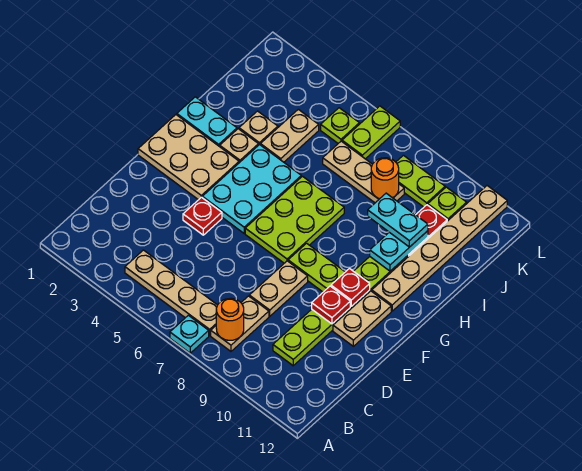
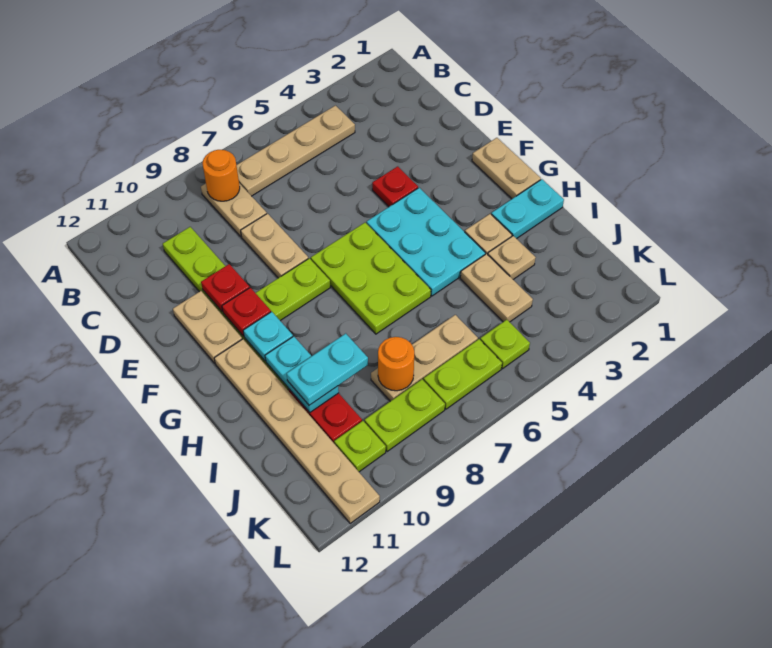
cyan 1x1 plate [170,315,209,353] -> cyan 1x1 plate moved to [243,312,293,361]
tan 2x3 plate [138,115,239,200] -> tan 1x2 plate [472,138,541,199]
lime 1x2 plate [342,106,400,159] -> lime 1x2 plate turned to [423,339,502,409]

